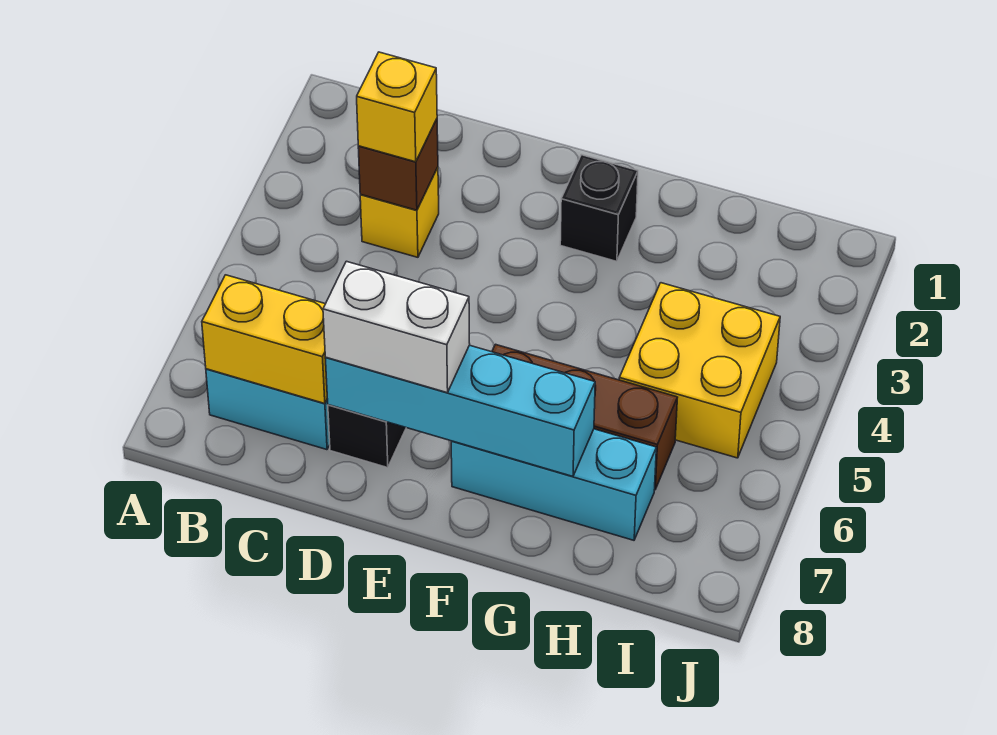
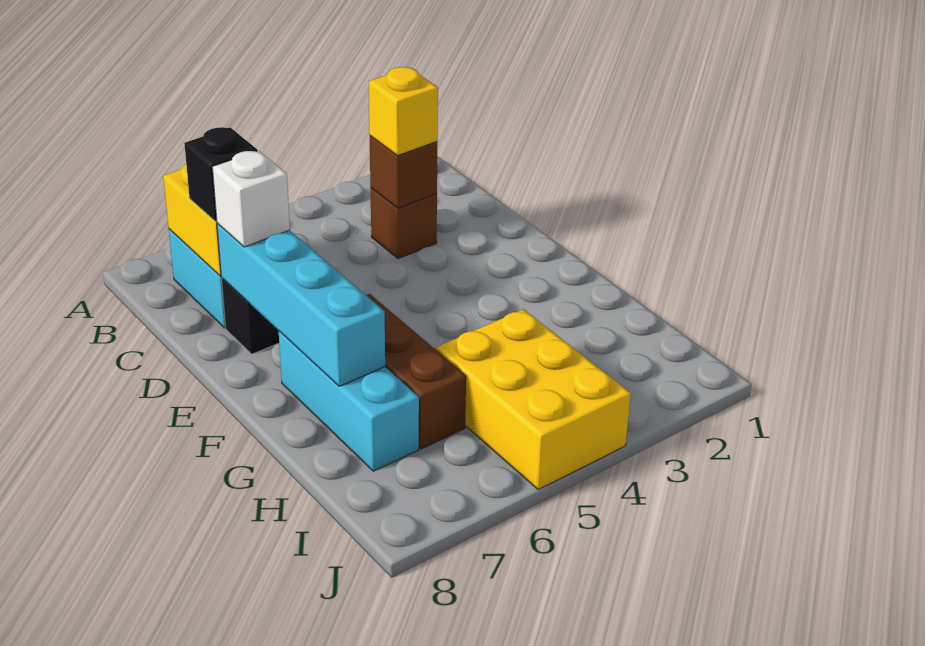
yellow 1x1 brick [360,167,439,257] -> brown 1x1 brick [370,188,437,259]
white 1x2 brick [323,261,470,393] -> white 1x1 brick [212,151,290,247]
black 1x1 brick [560,155,638,261] -> black 1x1 brick moved to [184,127,257,221]
yellow 2x2 brick [619,283,780,458] -> yellow 2x3 brick [436,309,631,490]

